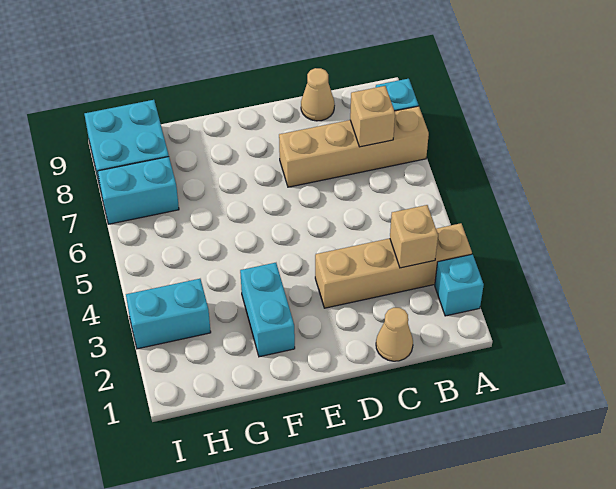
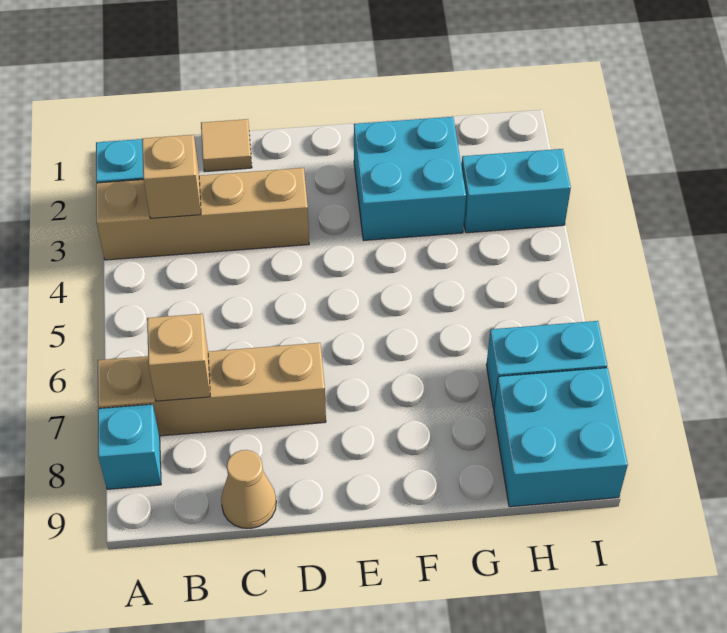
tan 1x1 cone [376,308,413,361] -> tan 1x1 tile [201,119,252,171]
cyan 1x2 brick [240,263,295,357] -> cyan 2x2 brick [354,117,466,241]

